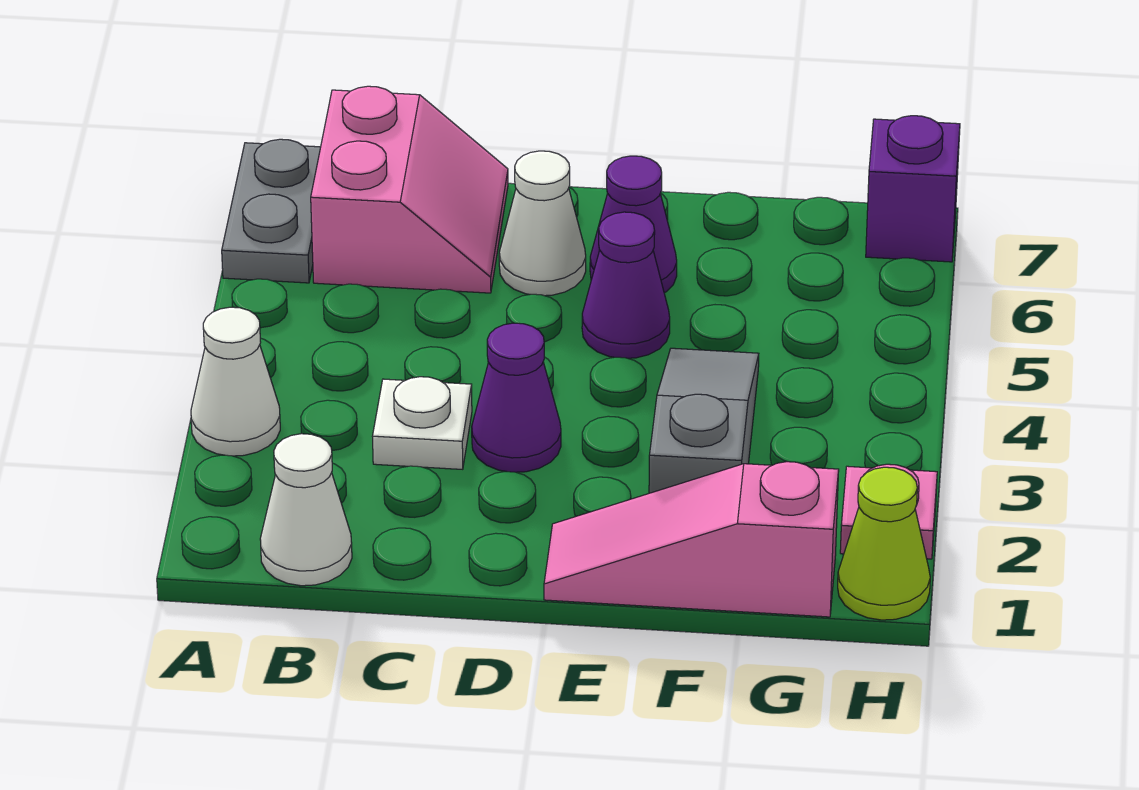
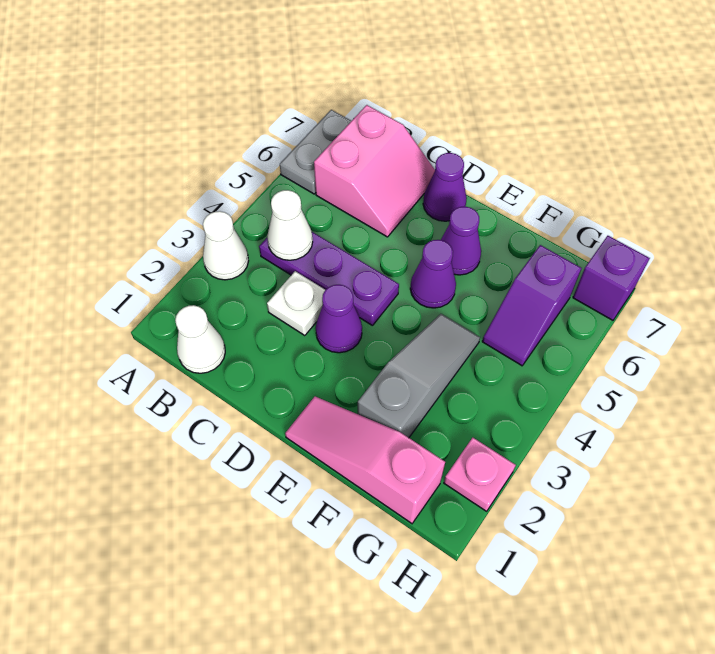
none -> purple 1x3 plate [259,232,399,326]
white 1x1 cone [499,151,586,296] -> white 1x1 cone moved to [267,190,313,260]
none -> purple 1x1 cone [423,153,467,221]
none -> purple 1x2 slope [482,245,581,366]
lime 1x1 cone [838,467,930,620] -> none

